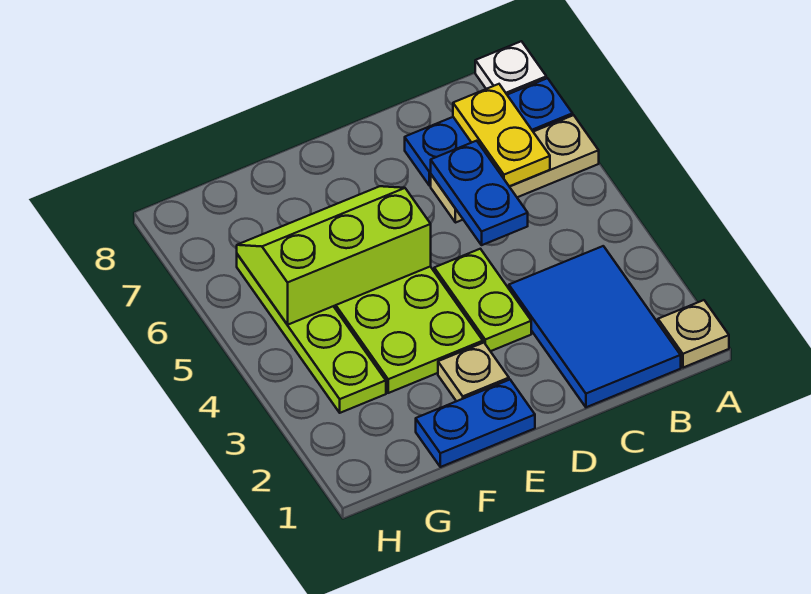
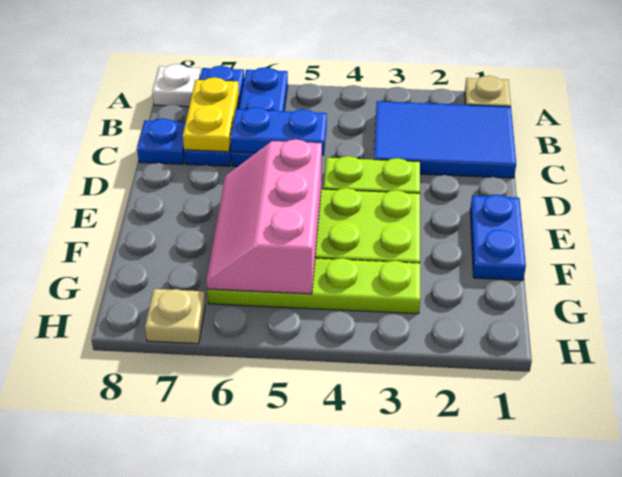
tan 1x3 plate [431,115,599,223] -> blue 1x3 plate [231,67,288,167]
yellow 1x2 plate [453,84,550,187] -> yellow 1x2 plate turned to [183,77,239,152]
none -> blue 1x1 plate [137,119,186,164]
tan 1x1 plate [438,343,509,401] -> tan 1x1 plate moved to [145,289,205,344]
lime 2x3 slope [237,186,431,325] -> pink 2x3 slope [206,139,322,294]

